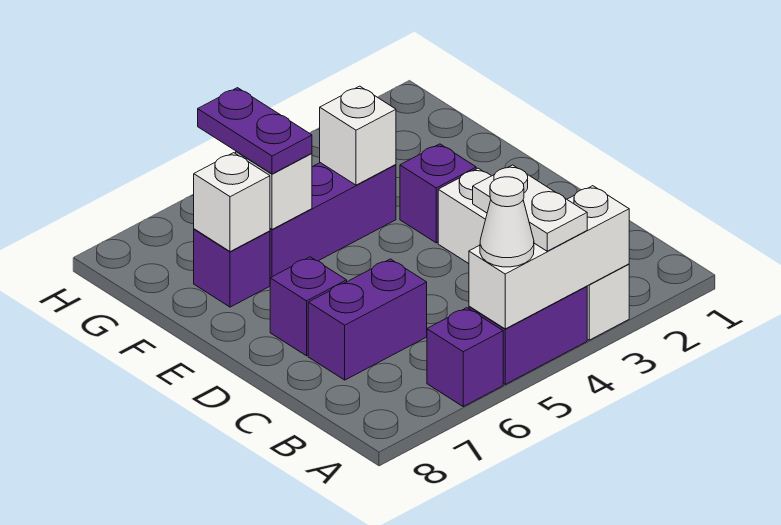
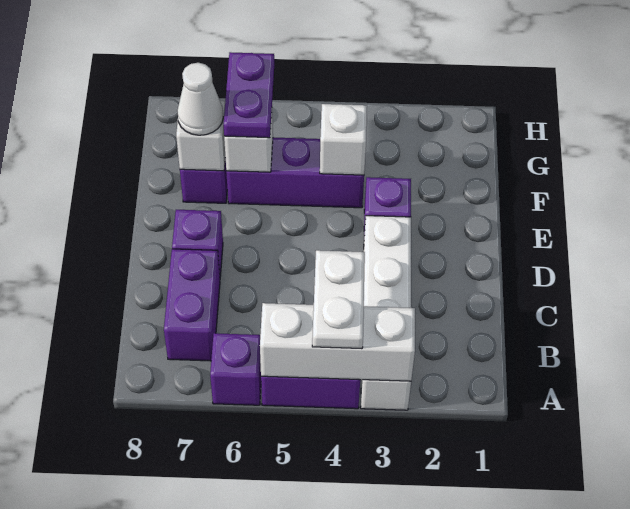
white 1x1 cone [480,177,534,267] -> white 1x1 cone moved to [177,63,223,135]
purple 1x2 brick [308,259,427,380] -> purple 1x2 brick turned to [164,249,220,361]

